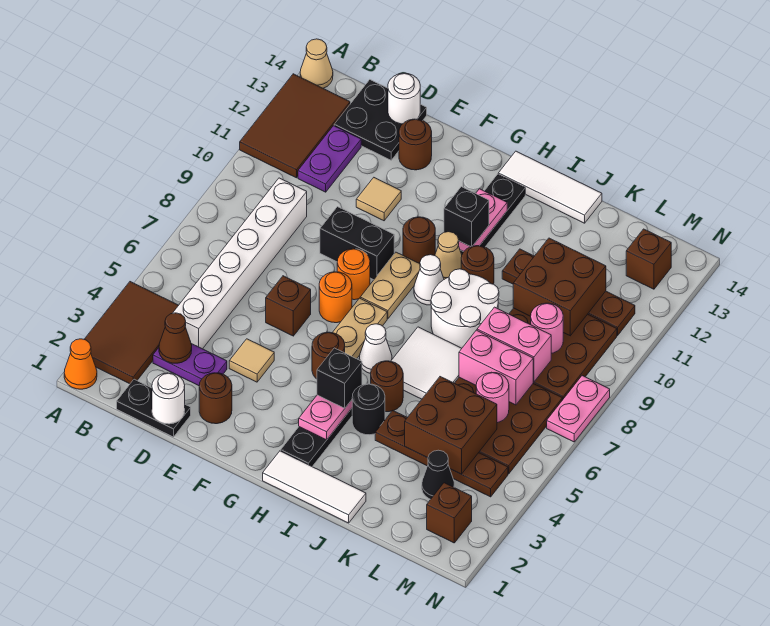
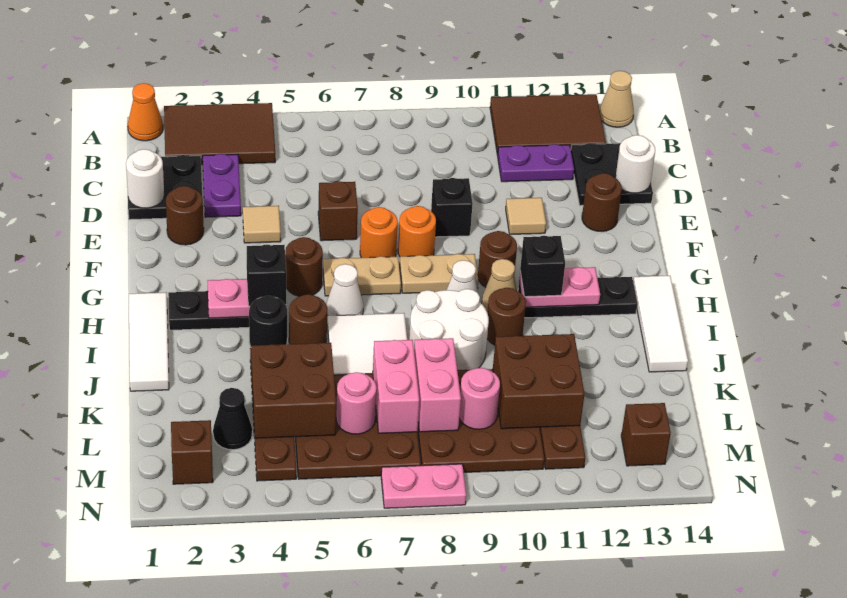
black 1x2 plate [117,379,191,437] -> black 2x2 plate [128,155,202,220]
brown 1x1 cone [159,313,192,363] -> none
white 1x6 brick [173,178,307,349] -> none
black 1x2 brick [320,207,394,280] -> black 1x1 brick [431,178,473,237]

